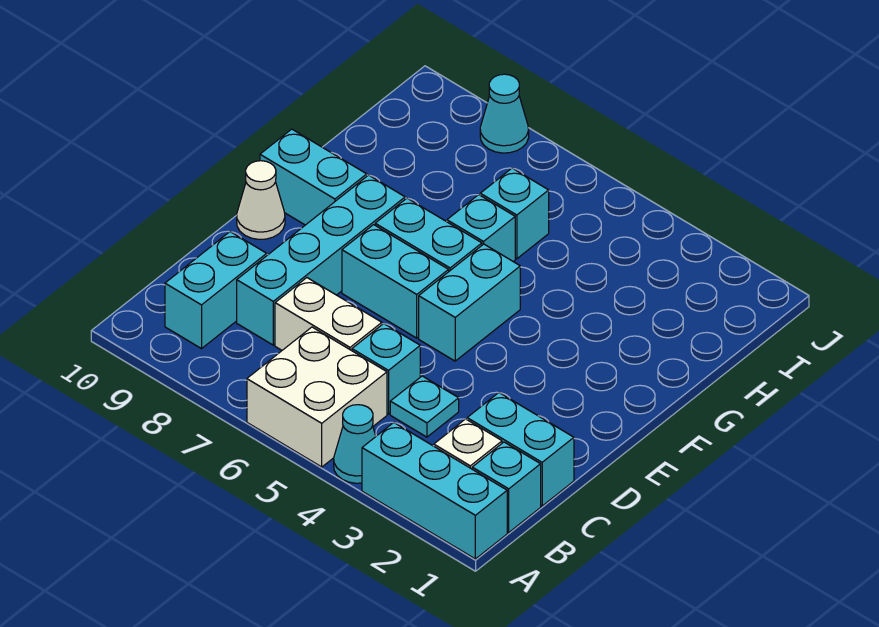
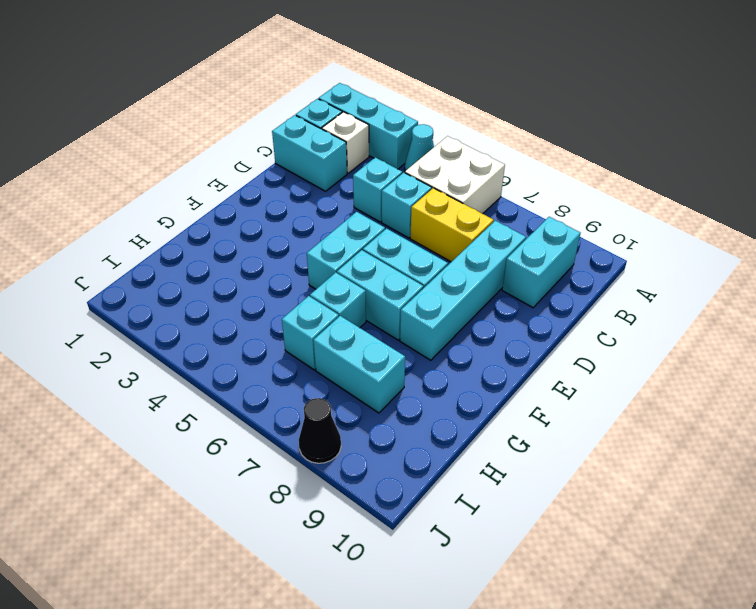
cyan 1x1 plate [390,376,459,437] -> cyan 1x1 brick [353,157,402,222]
white 1x2 brick [275,278,382,351] -> yellow 1x2 brick [410,188,494,262]
white 1x1 cone [237,161,285,239] -> none
cyan 1x2 brick [260,129,367,225] -> cyan 1x2 brick moved to [313,316,405,413]
cyan 1x1 cone [480,74,529,153] -> black 1x1 cone [299,398,341,463]

